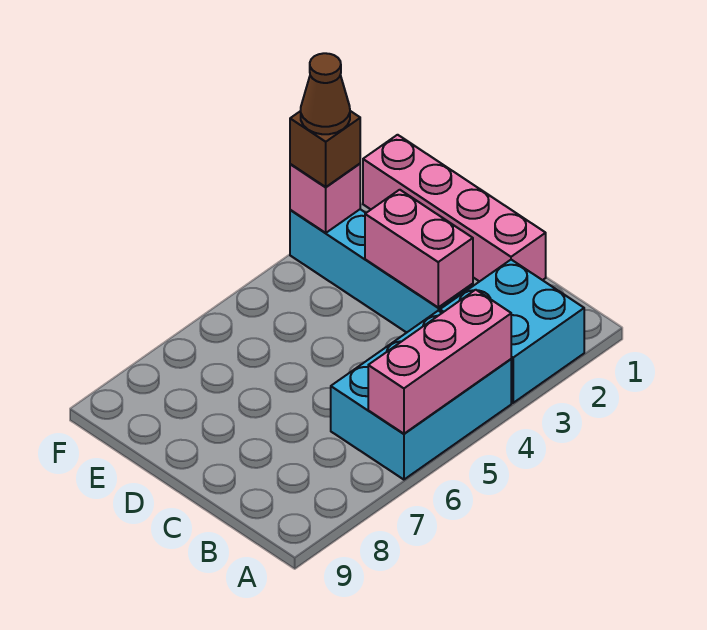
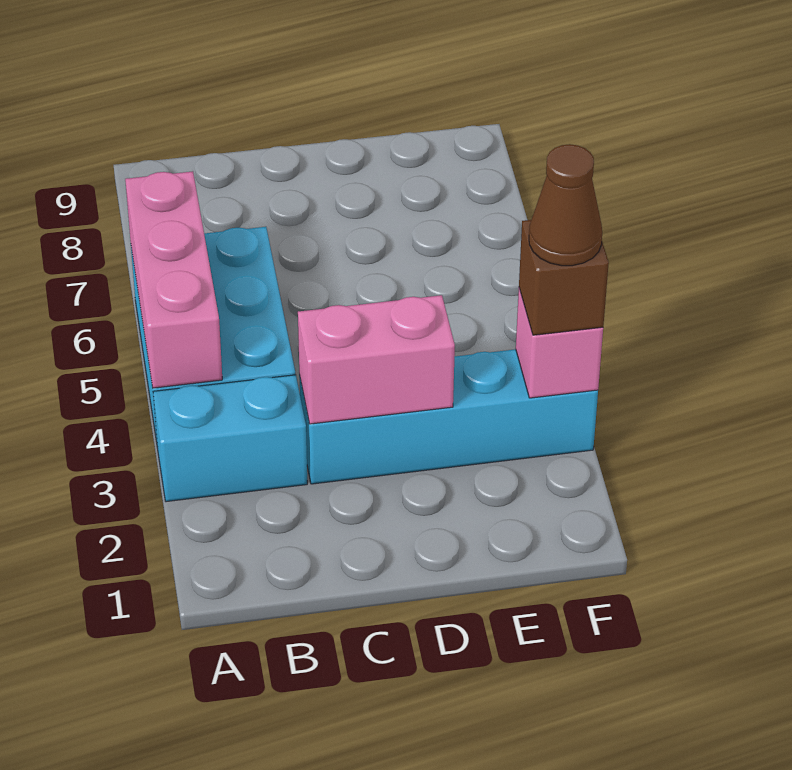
cyan 2x2 brick [440,260,584,403] -> cyan 1x2 brick [153,375,307,502]
pink 1x4 brick [363,135,546,282] -> none

